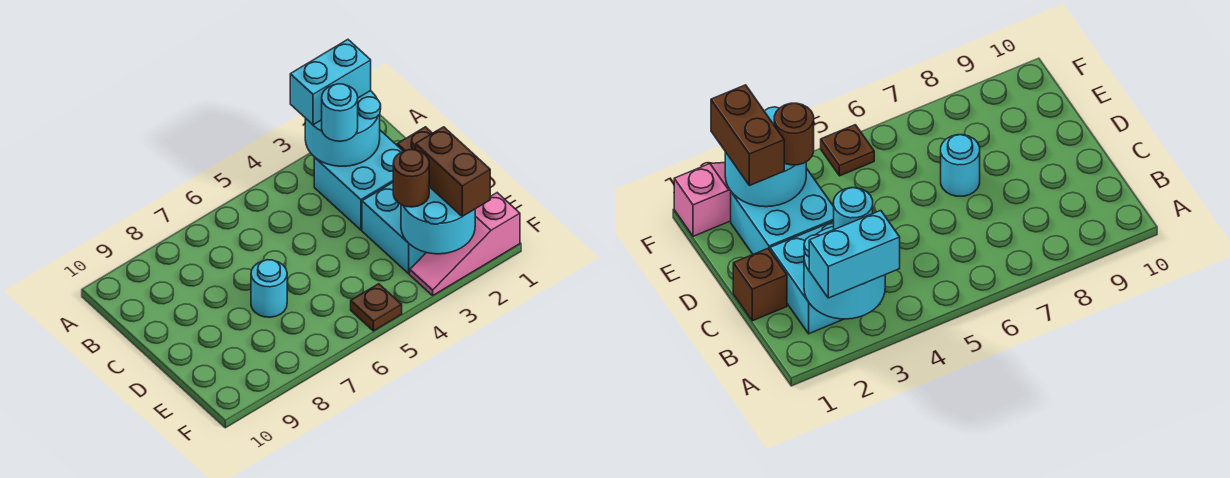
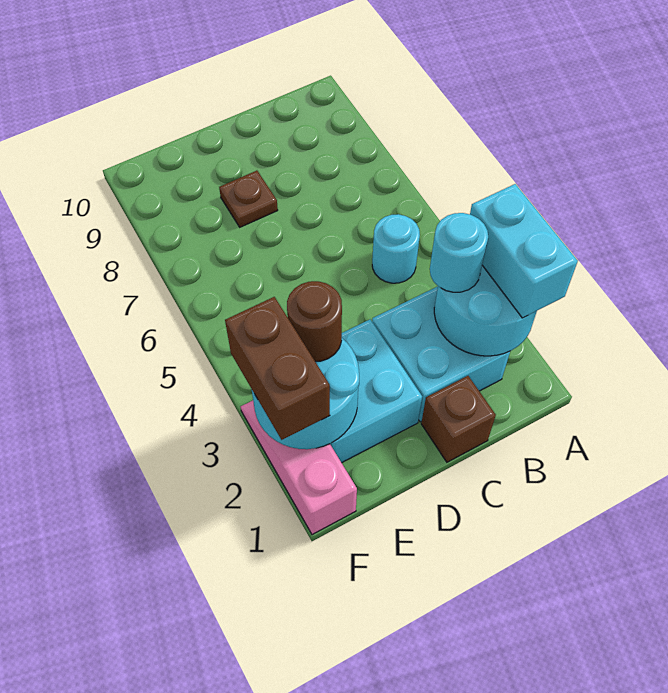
cyan 1x1 round brick [251,260,287,317] -> cyan 1x1 round brick moved to [372,214,420,283]
brown 1x2 brick [416,127,490,217] -> brown 1x2 brick turned to [225,297,330,440]
brown 1x1 plate [351,284,402,331] -> brown 1x1 plate moved to [219,171,278,227]

